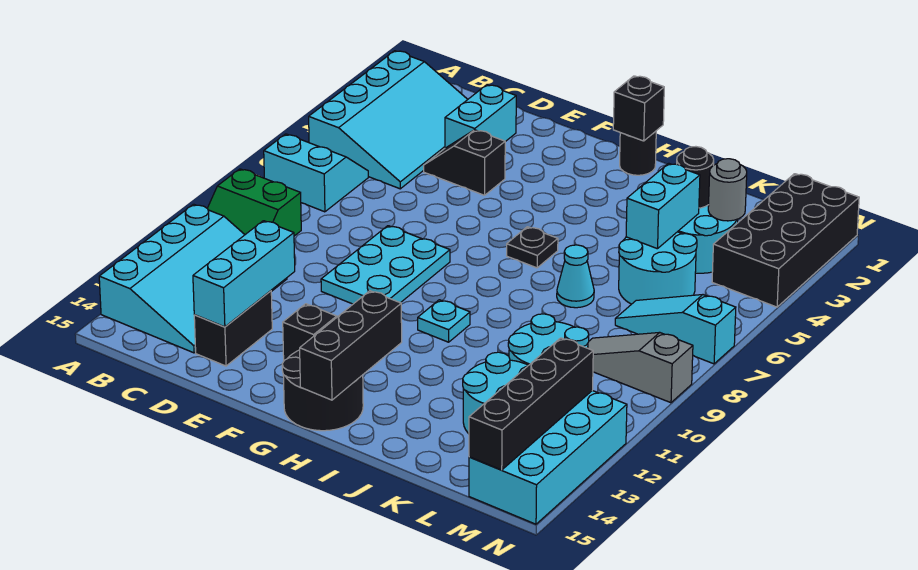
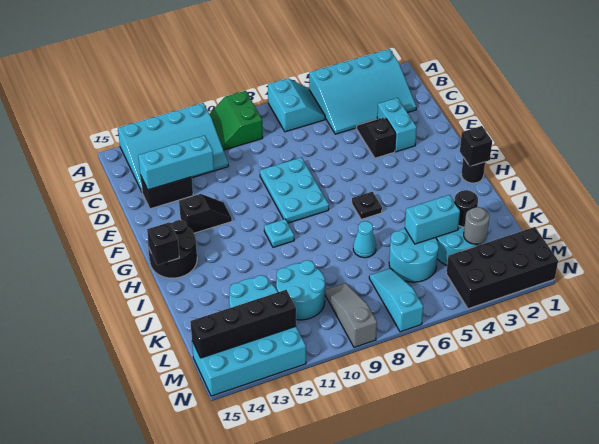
cyan 1x2 brick [445,85,516,148] -> cyan 1x2 brick turned to [377,98,417,152]
cyan 2x3 plate [321,226,450,304] -> cyan 2x3 plate turned to [260,157,329,223]
black 1x3 brick [300,291,402,400] -> black 1x1 brick [147,222,179,265]

